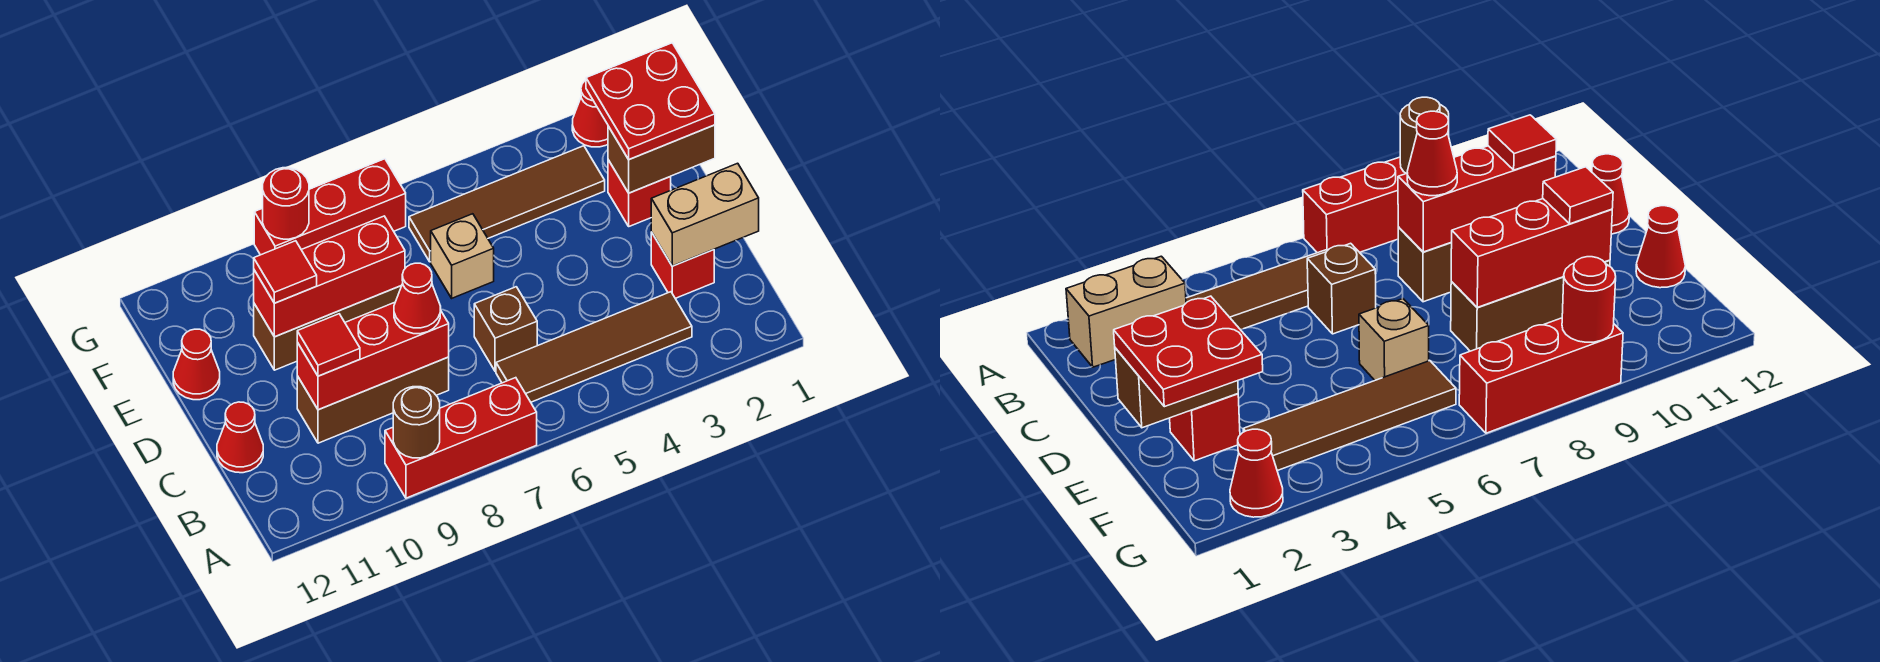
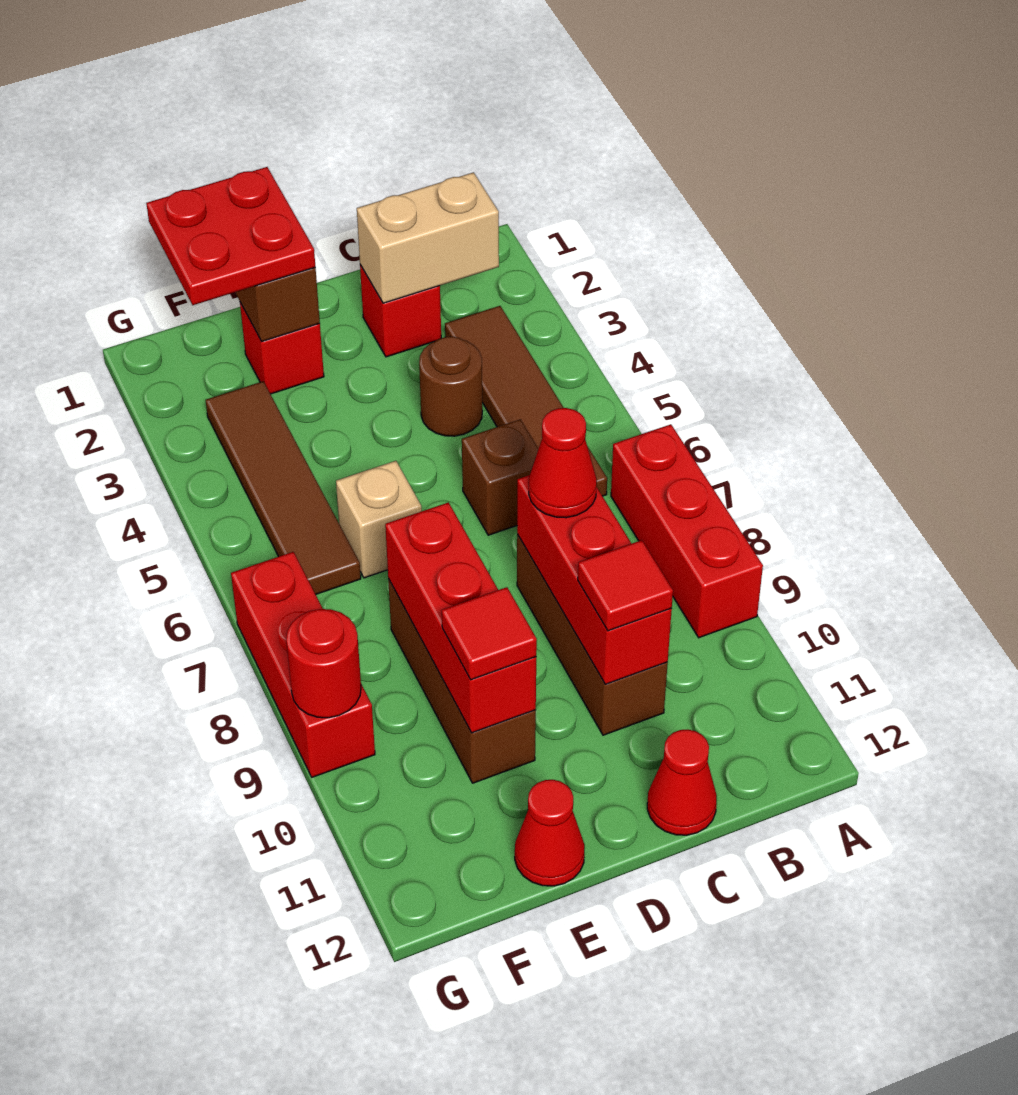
brown 1x1 round brick [393,387,440,458] -> brown 1x1 round brick moved to [419,337,482,436]
tan 1x2 brick [651,163,759,266] -> tan 1x2 brick turned to [357,172,499,303]
red 1x1 cone [572,80,608,147] -> none

